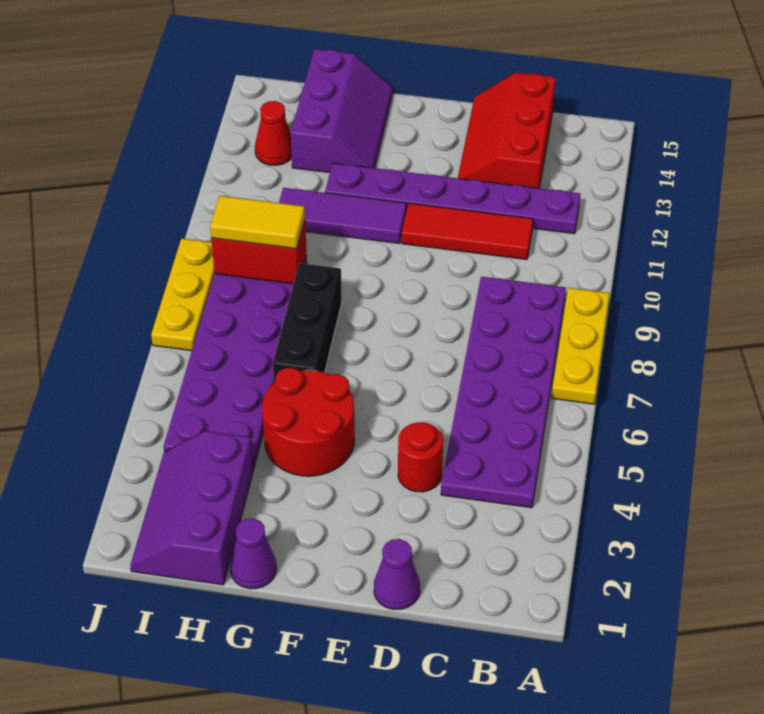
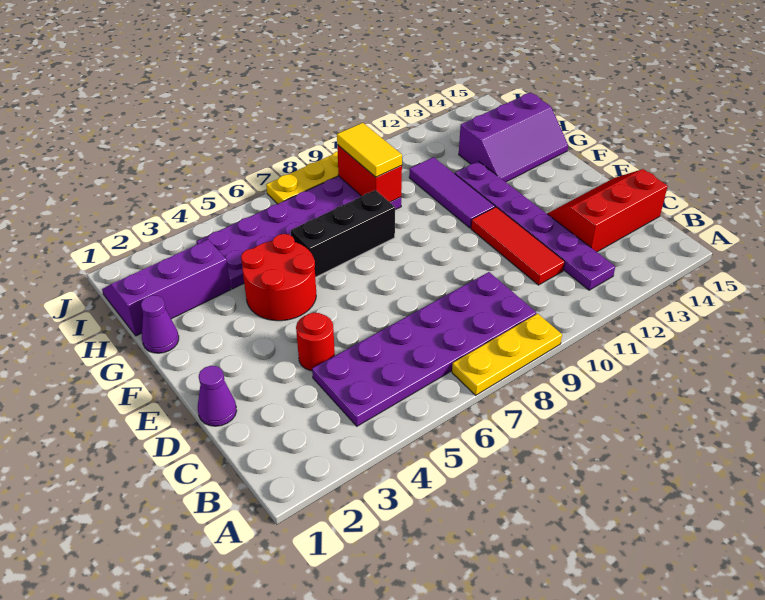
red 1x1 cone [255,101,292,165] -> none

